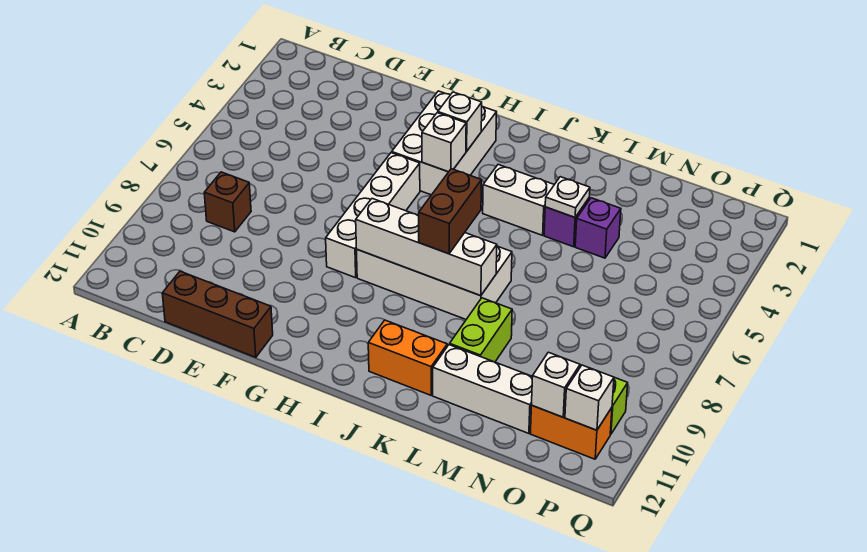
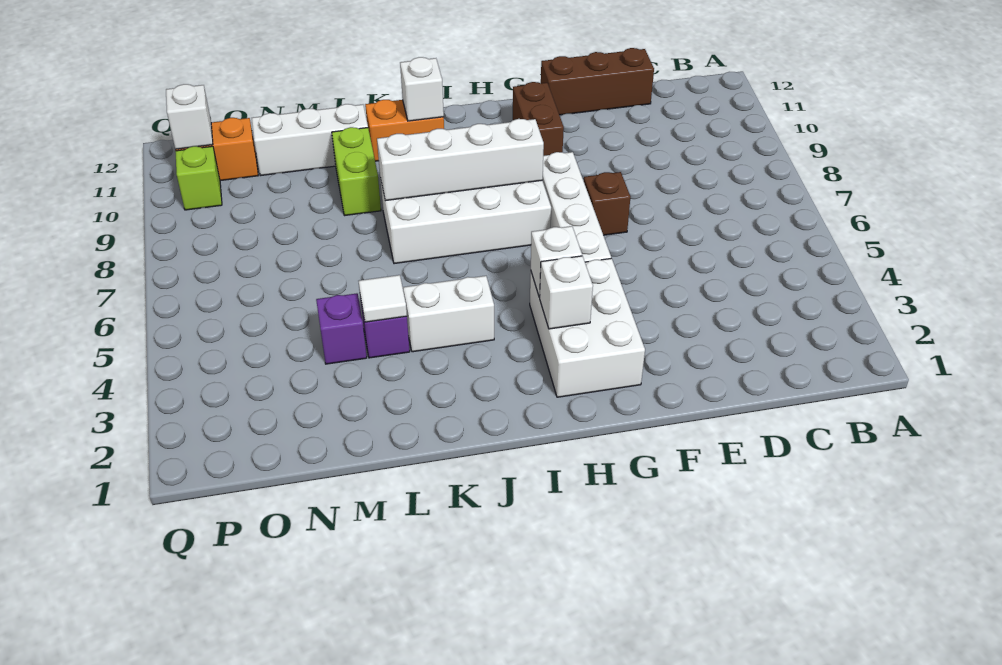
brown 1x1 brick [204,172,251,232] -> brown 1x1 brick moved to [584,172,630,235]
brown 1x2 brick [419,169,482,254] -> brown 1x2 brick moved to [513,82,564,156]
white 1x1 plate [545,177,590,217] -> white 1x1 tile [359,275,407,322]
white 1x1 brick [532,352,580,417] -> white 1x1 brick moved to [400,57,444,121]

